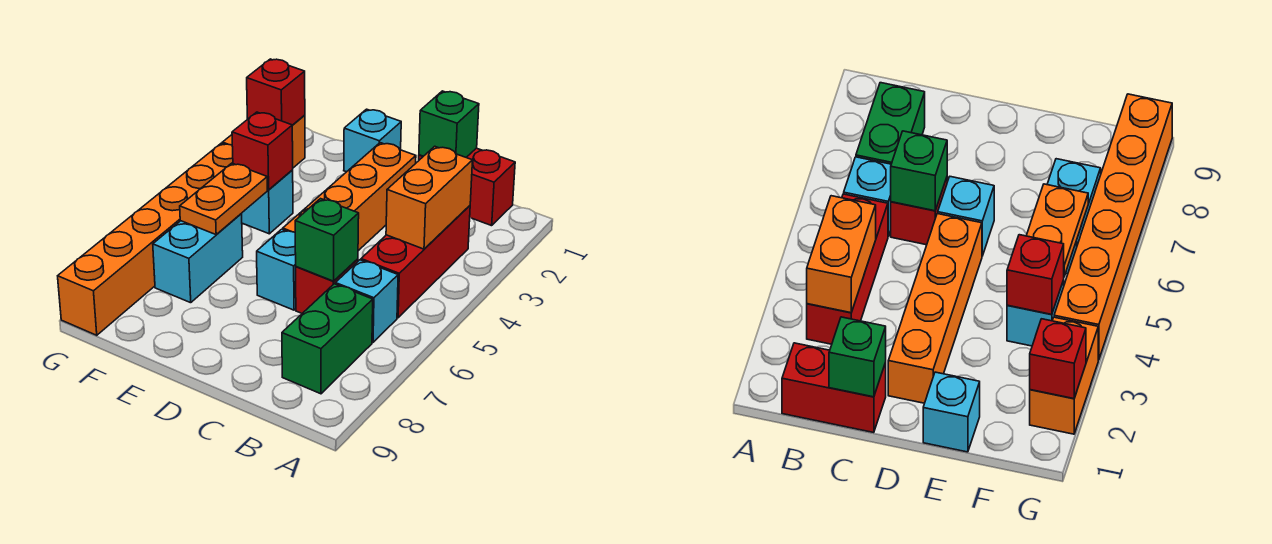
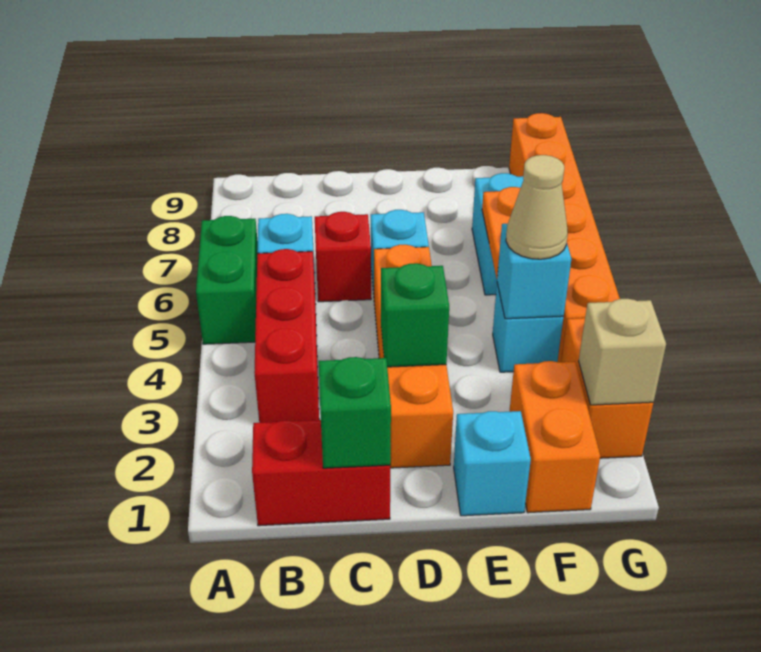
orange 1x2 brick [386,146,473,249] -> orange 1x2 brick moved to [509,361,600,513]
green 1x2 brick [282,284,373,394] -> green 1x2 brick moved to [196,216,258,344]
green 1x1 brick [295,199,359,281] -> green 1x1 brick moved to [381,263,449,367]
red 1x1 brick [232,112,293,190] -> cyan 1x1 brick [497,224,571,319]
none -> tan 1x1 cone [506,155,568,259]
red 1x1 brick [247,59,305,125] -> tan 1x1 brick [579,299,666,405]

